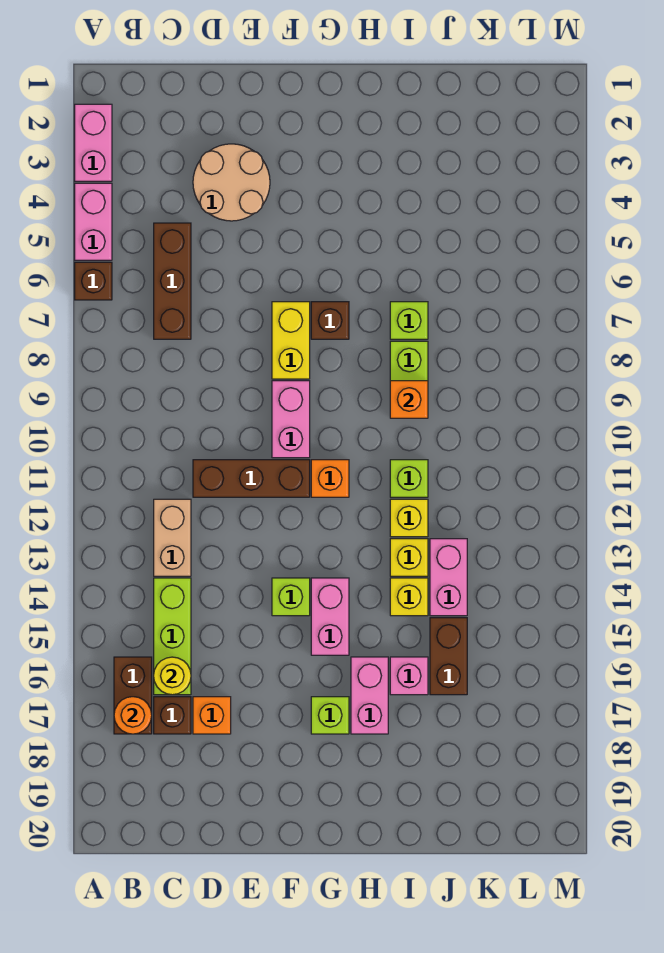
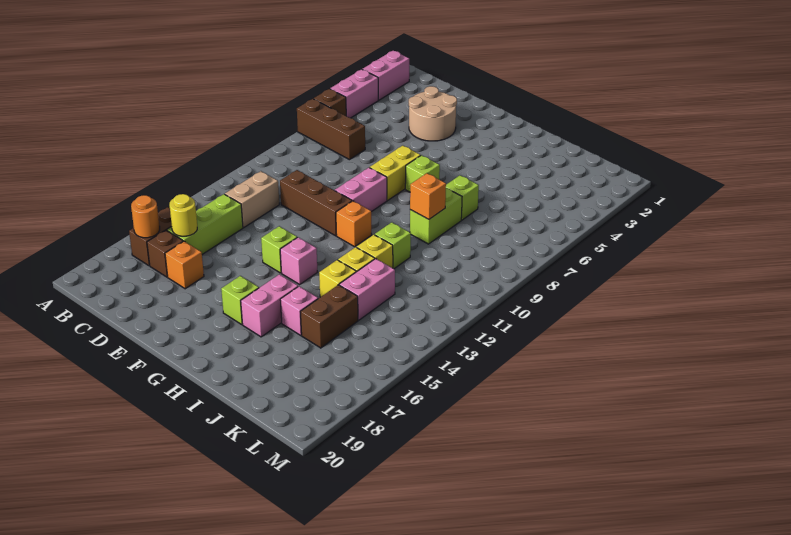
brown 1x3 brick [154,223,191,339] -> brown 1x3 brick turned to [297,99,365,160]
brown 1x1 brick [311,302,349,339] -> lime 1x1 brick [405,155,440,192]
pink 1x2 brick [311,578,349,655] -> pink 1x1 brick [280,237,317,284]

